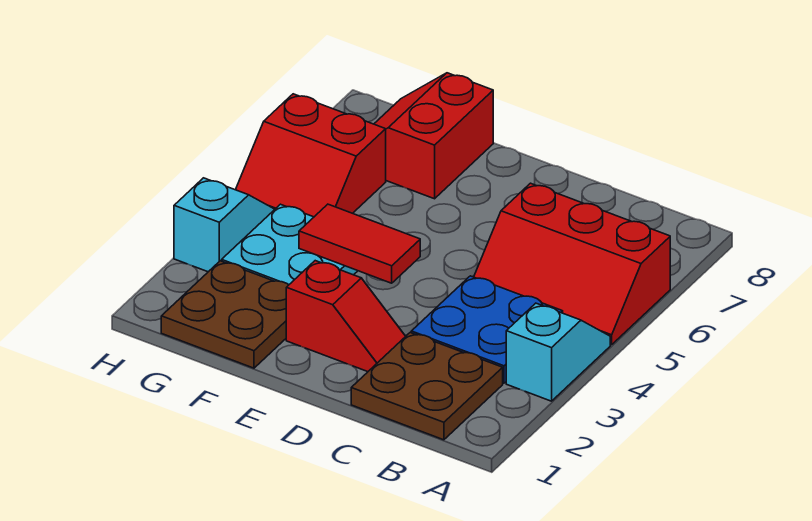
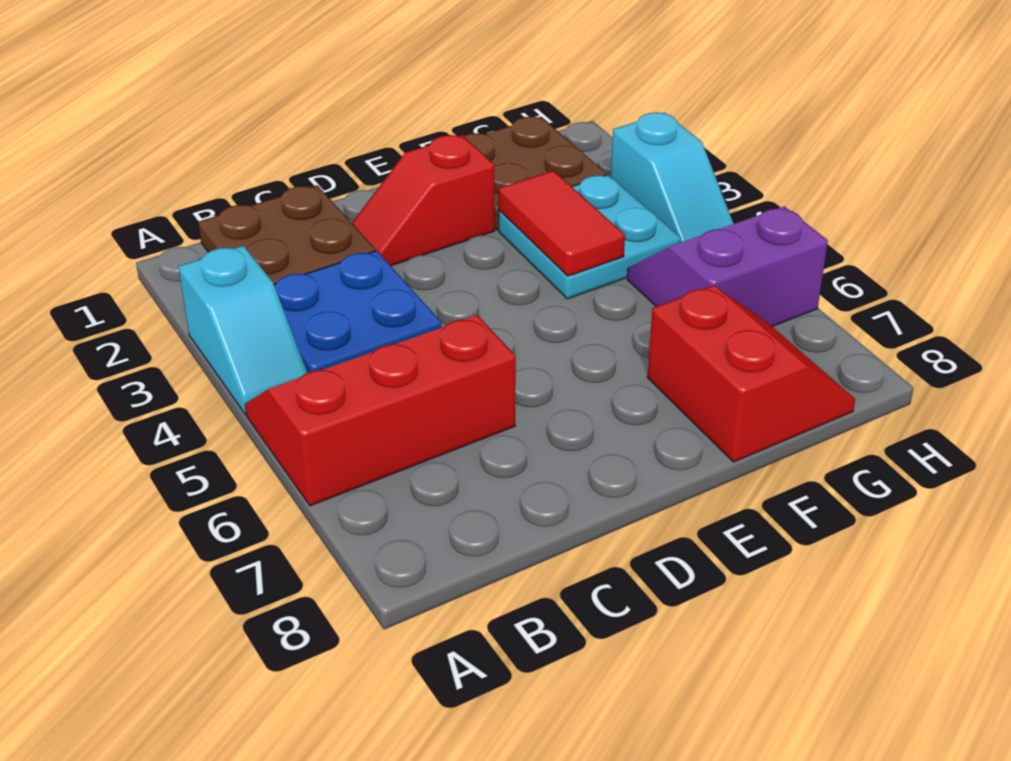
red 1x2 tile [299,204,420,283] -> red 1x2 tile turned to [499,171,625,276]
red 2x2 slope [236,94,386,217] -> purple 2x2 slope [627,206,828,326]

